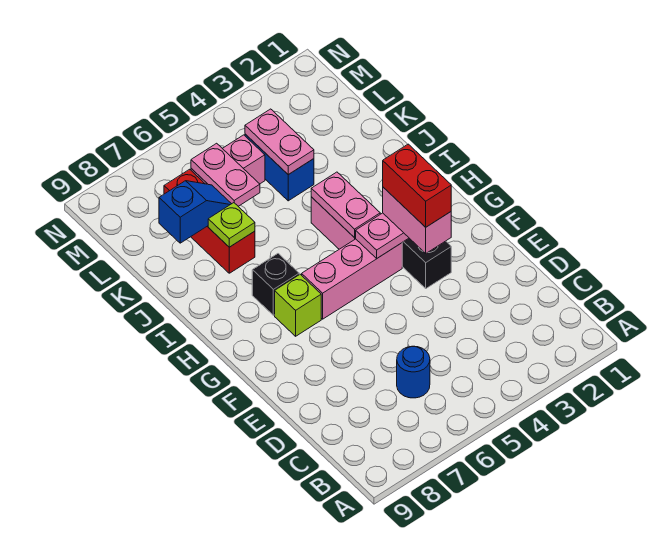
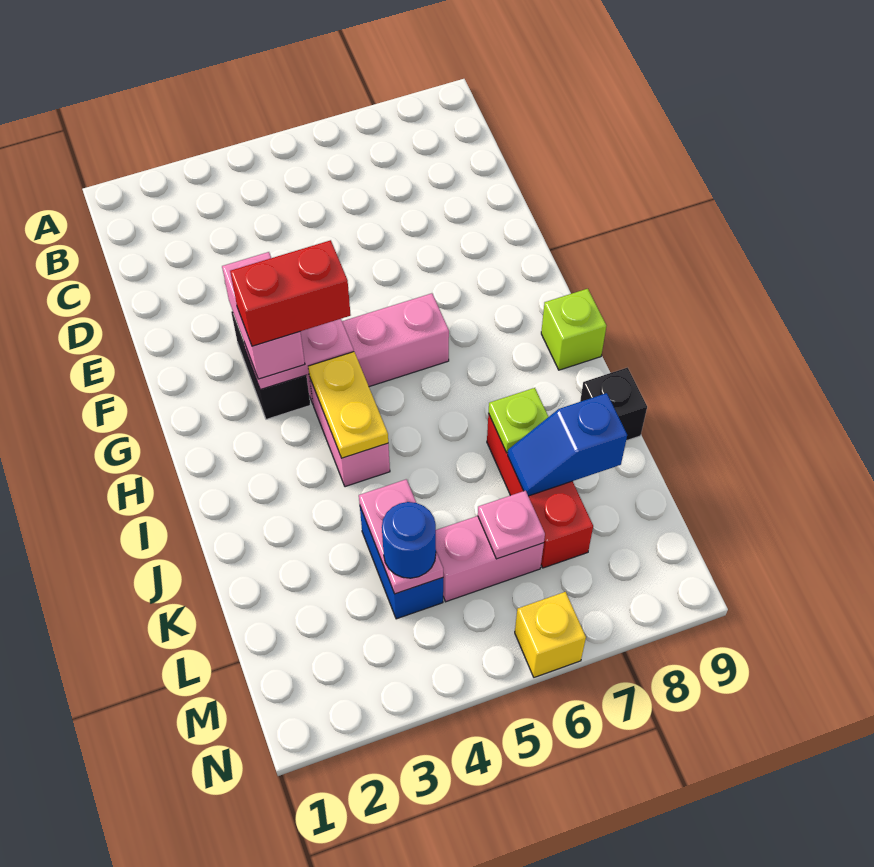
blue 1x1 round brick [397,346,430,398] -> blue 1x1 round brick moved to [382,502,436,578]
red 1x2 brick [383,144,451,227] -> red 1x2 brick turned to [230,240,351,346]
lime 1x1 brick [275,274,321,336] -> lime 1x1 brick moved to [541,289,606,370]
pink 1x2 plate [311,172,380,238] -> yellow 1x2 plate [308,352,388,458]
black 1x1 brick [252,254,299,315] -> black 1x1 brick moved to [580,368,647,441]
pink 1x2 plate [191,143,260,206] -> pink 1x1 plate [478,491,545,559]
none -> yellow 1x1 brick [515,592,586,677]

